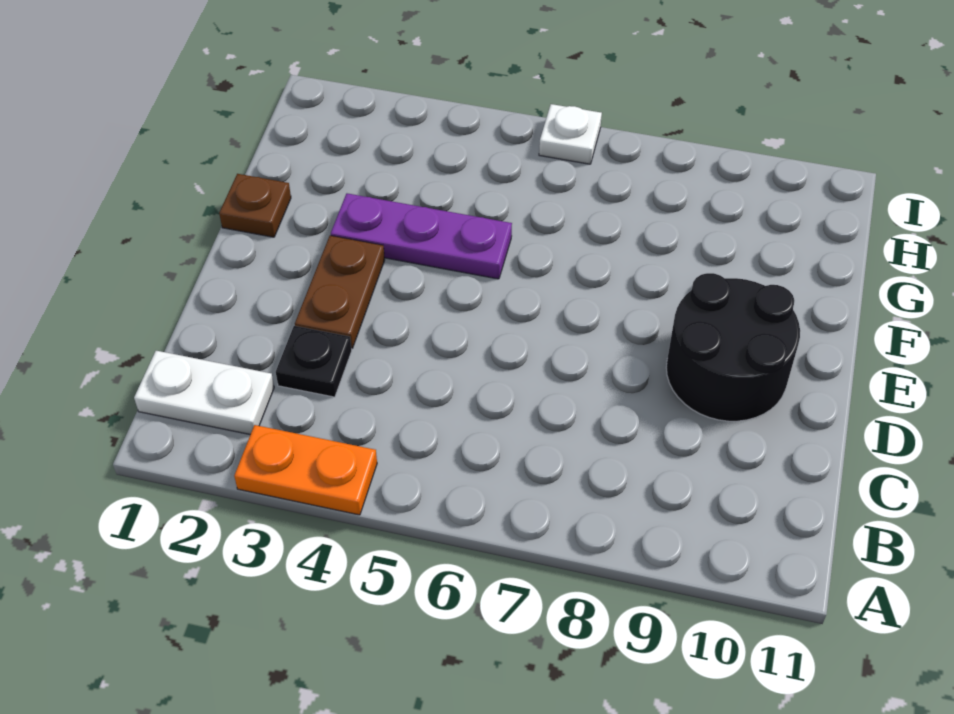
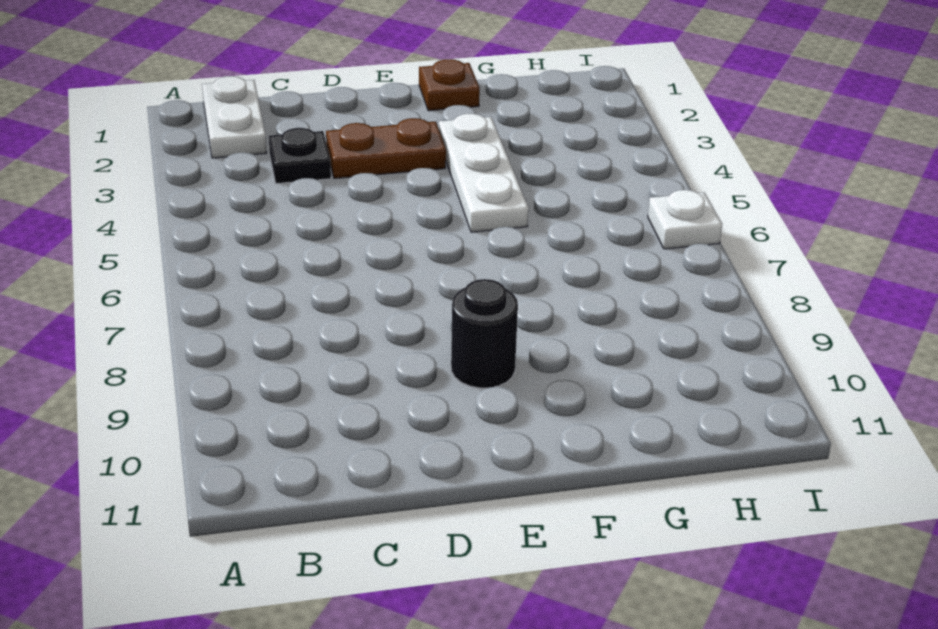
orange 1x2 plate [234,425,377,515] -> none
black 2x2 round brick [666,273,800,421] -> black 1x1 round brick [451,279,518,388]
purple 1x3 plate [331,193,512,279] -> white 1x3 plate [439,113,528,232]

